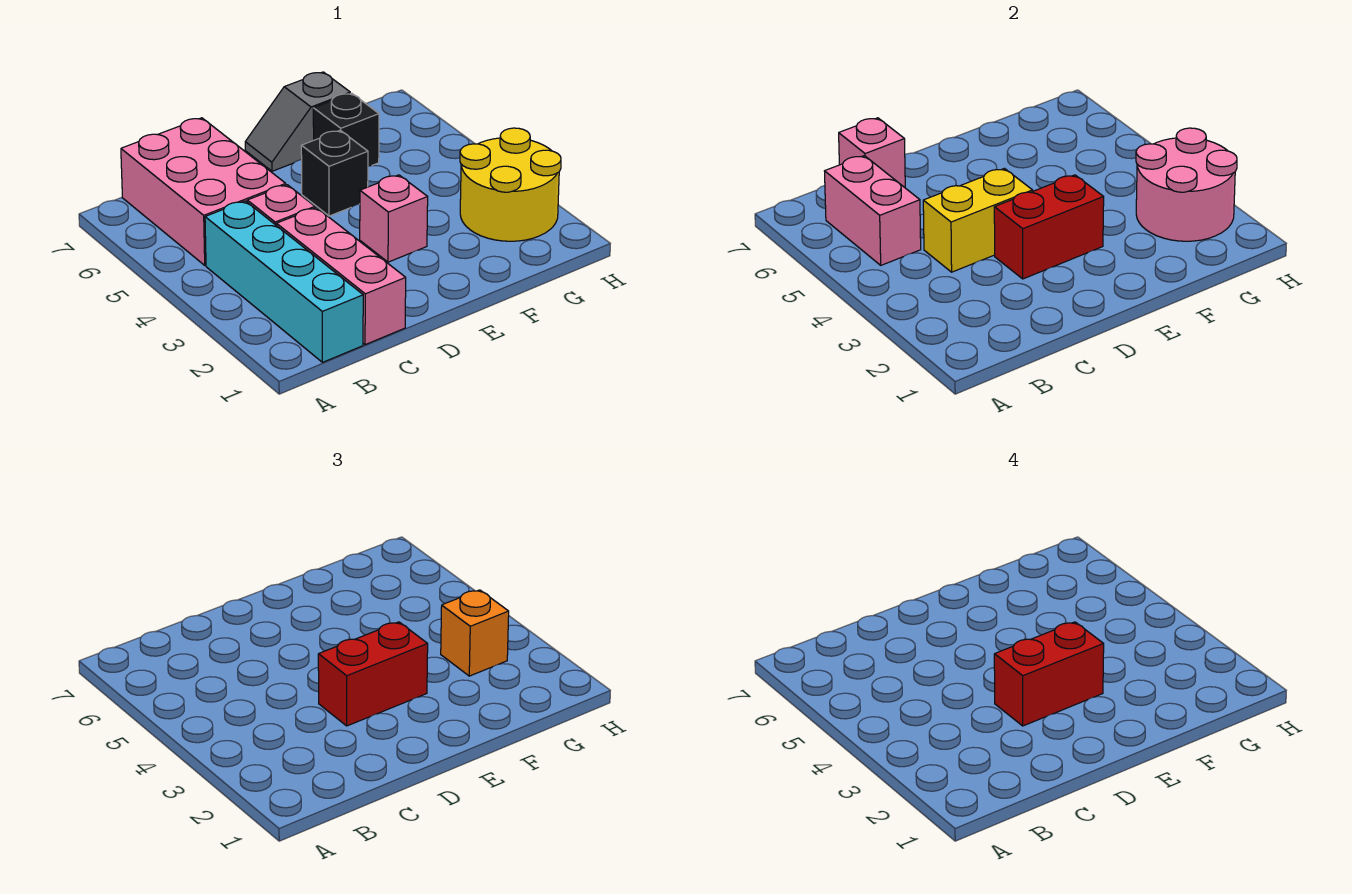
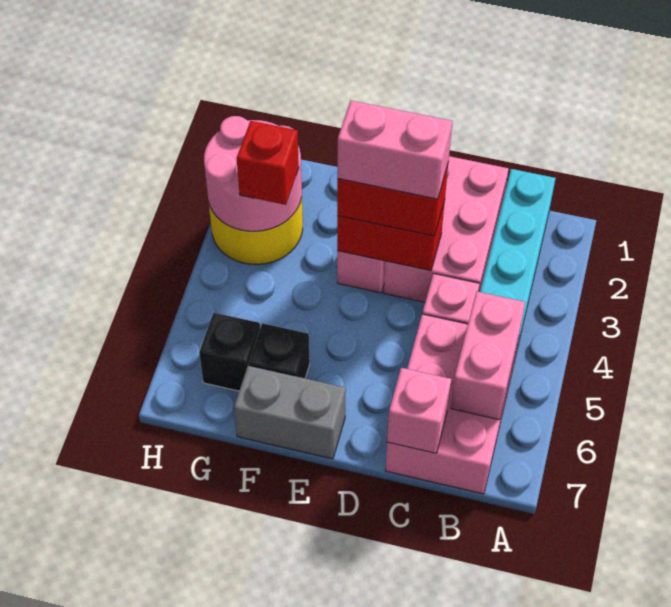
pink 1x3 brick [277,208,406,345] -> pink 2x3 brick [384,156,508,302]
yellow 1x2 brick [923,168,1033,272] -> none
red 1x2 brick [994,622,1104,726] -> pink 1x2 brick [337,101,452,199]
black 1x1 brick [301,130,368,216] -> black 1x1 brick moved to [199,313,260,391]
grey 1x2 slope [245,72,350,171] -> grey 1x2 brick [234,366,346,459]
orange 1x1 brick [441,590,509,676] -> red 1x1 brick [237,121,299,205]

